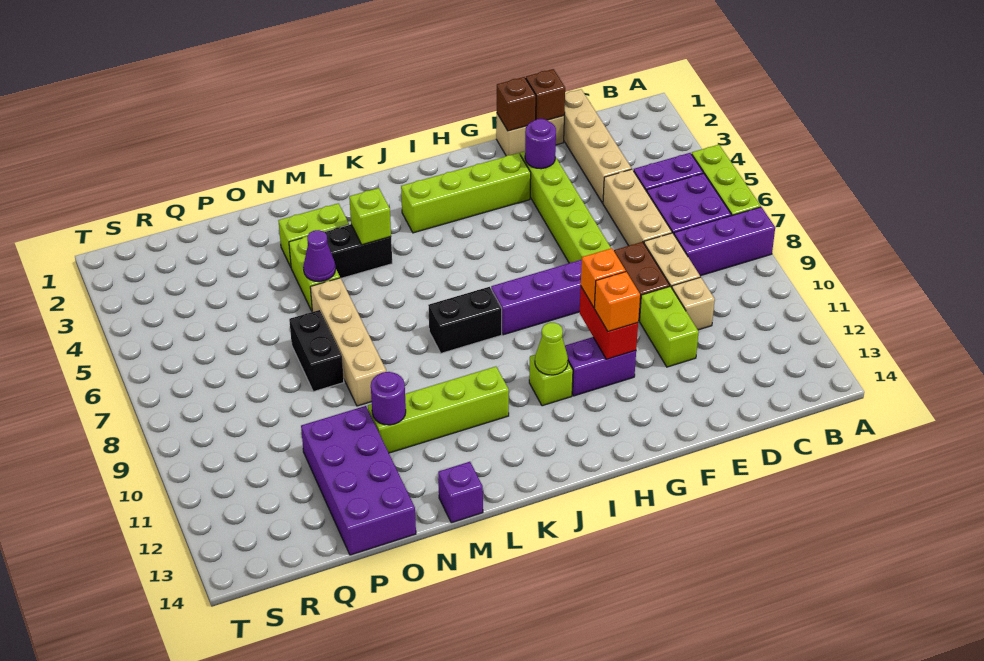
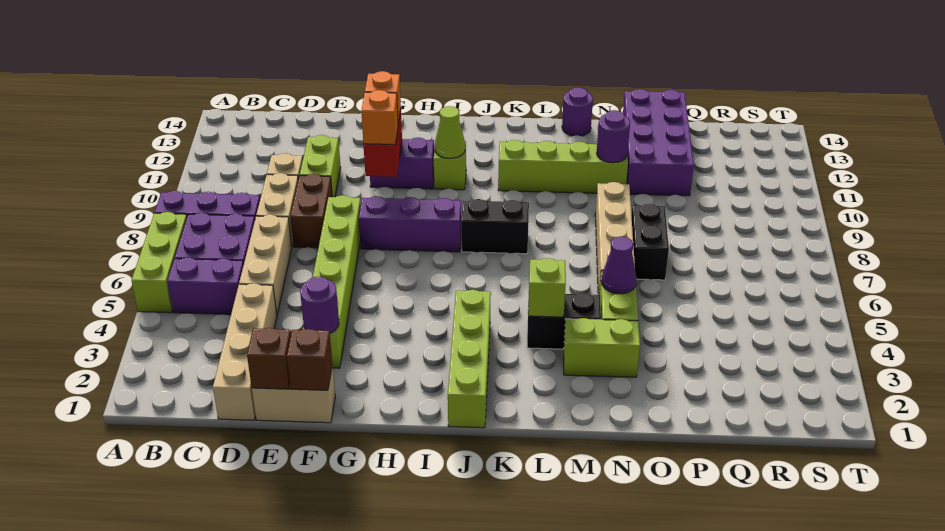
lime 1x4 brick [401,153,531,233] -> lime 1x4 brick turned to [448,290,491,428]
purple 1x1 brick [438,462,483,523] -> purple 1x1 round brick [562,87,593,136]

